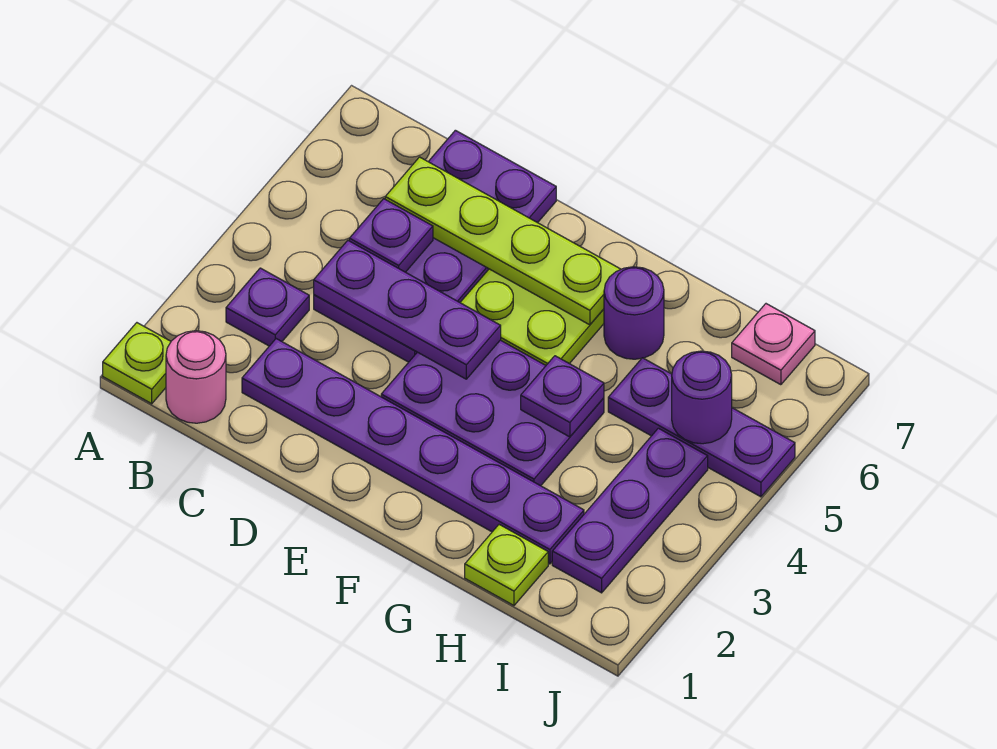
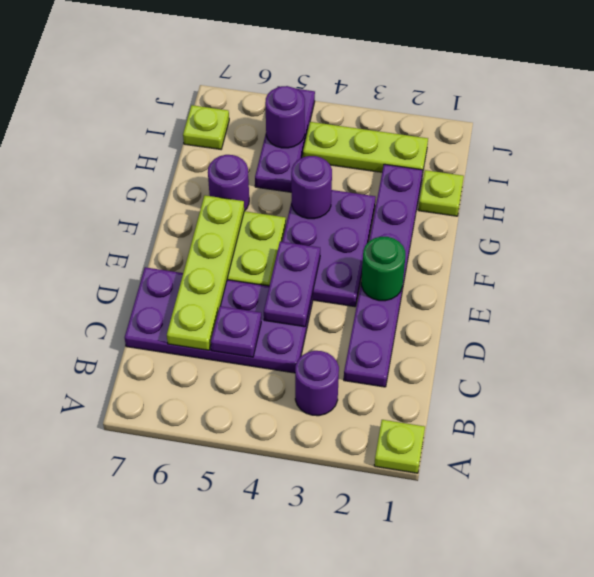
pink 1x1 round brick [166,331,226,423] -> none
purple 1x1 plate [226,268,309,346] -> purple 1x1 round brick [295,351,339,416]
purple 1x3 plate [314,241,501,379] -> purple 1x2 plate [264,242,320,327]
none -> green 1x1 round brick [361,237,405,301]
purple 1x1 plate [521,356,604,437] -> purple 1x1 round brick [291,156,332,219]
purple 1x3 plate [552,428,708,593] -> lime 1x3 plate [303,122,428,175]
pink 1x1 plate [732,304,815,385] -> lime 1x1 plate [183,105,229,149]

